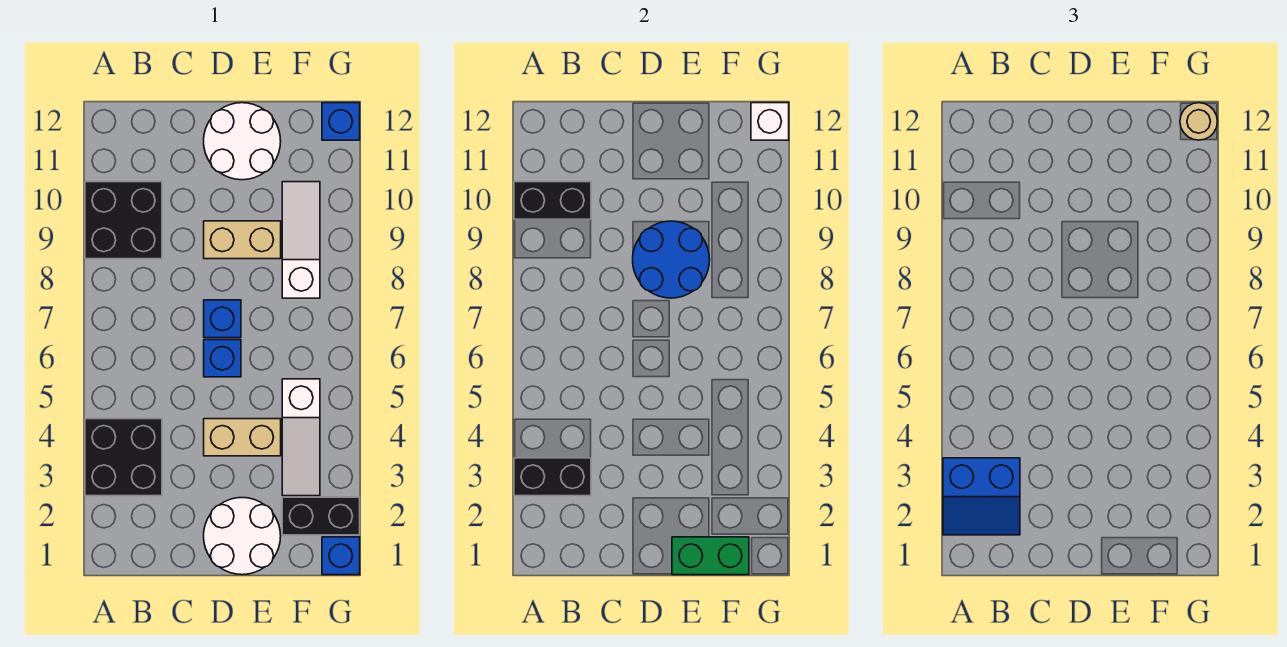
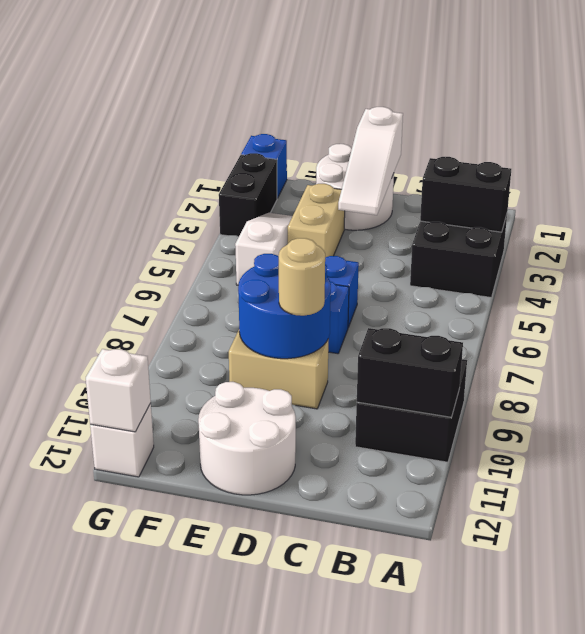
blue 2x2 slope [943,458,1020,535] -> none
tan 1x2 brick [204,419,281,456] -> tan 1x2 brick turned to [288,184,345,257]
green 1x2 brick [672,537,749,575] -> none
black 1x2 brick [282,497,360,535] -> black 1x2 brick turned to [219,153,277,236]
white 1x3 slope [282,182,320,298] -> white 1x3 slope moved to [338,107,403,215]
blue 1x1 brick [322,103,360,140] -> white 1x1 brick [90,403,154,477]
tan 1x1 round brick [1180,103,1217,140] -> tan 1x1 round brick moved to [279,238,325,316]

